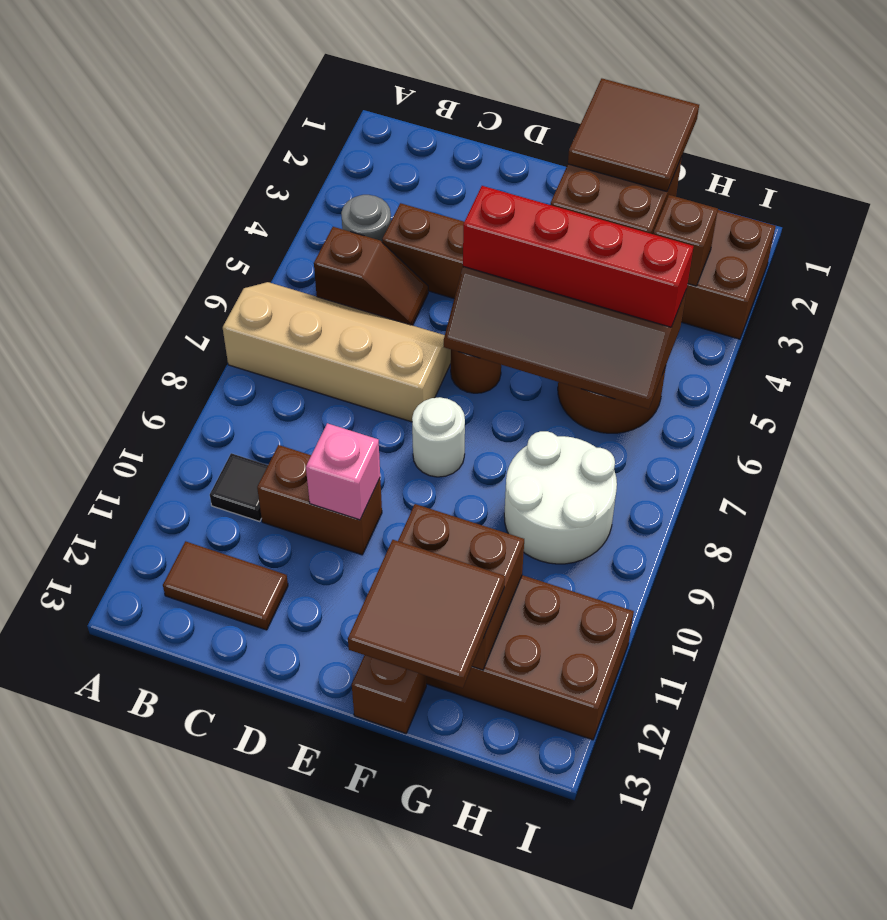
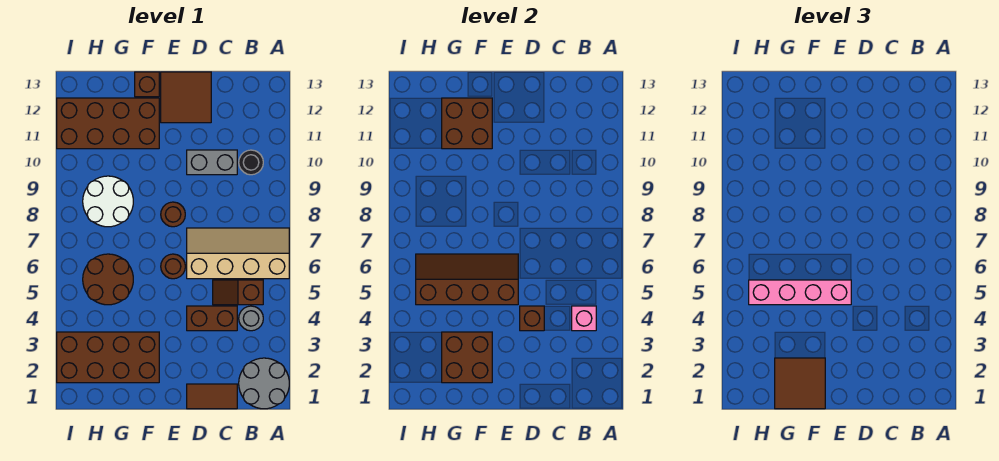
none -> grey 2x2 round brick [239,358,289,409]
tan 2x4 slope [223,282,451,422] -> tan 2x4 slope turned to [187,228,289,279]
black 1x1 tile [210,453,268,521] -> black 1x1 round brick [239,150,263,175]
brown 1x2 tile [163,541,288,630] -> brown 1x2 tile moved to [187,384,237,409]
brown 1x2 brick [257,445,382,555] -> grey 1x2 brick [187,150,237,175]
pink 1x1 brick [306,423,380,520] -> pink 1x1 brick moved to [572,306,596,331]
red 1x4 brick [463,186,694,327] -> pink 1x4 brick [749,280,851,305]
white 1x1 round brick [412,397,465,477] -> brown 1x1 round brick [161,202,185,227]
brown 2x2 tile [348,540,505,688] -> brown 2x2 tile moved to [161,72,211,123]
brown 1x1 brick [653,195,718,286] -> brown 1x1 brick moved to [520,306,544,331]

